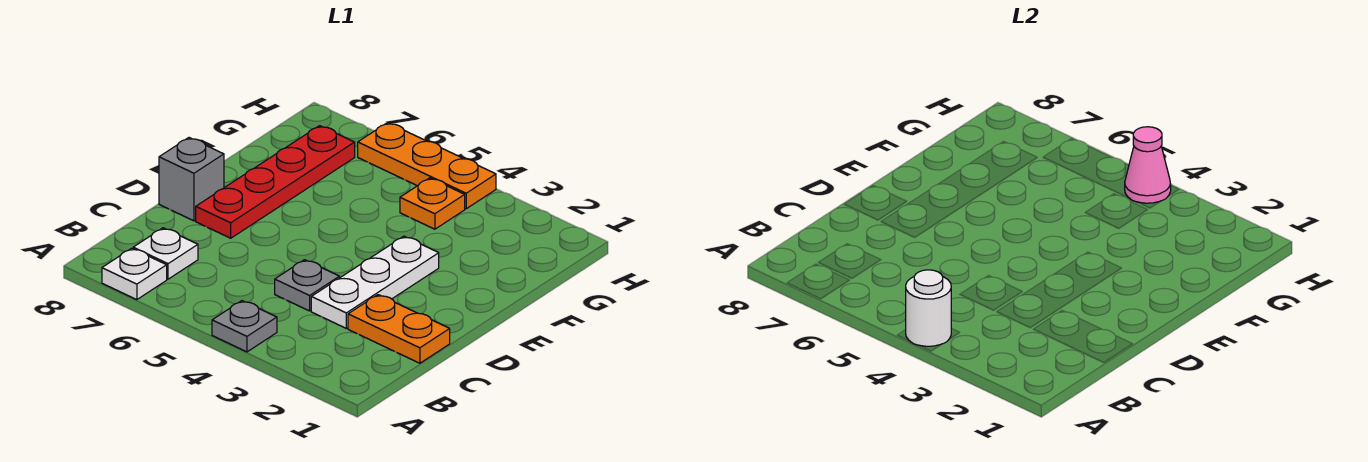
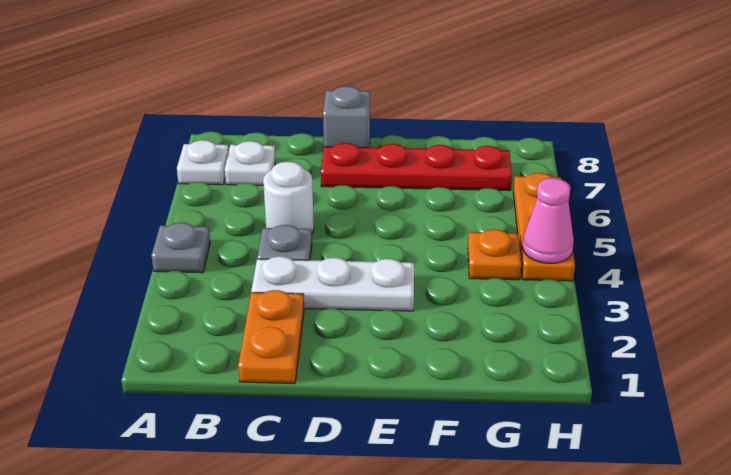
white 1x1 round brick [906,270,951,346] -> white 1x1 round brick moved to [263,162,314,233]

